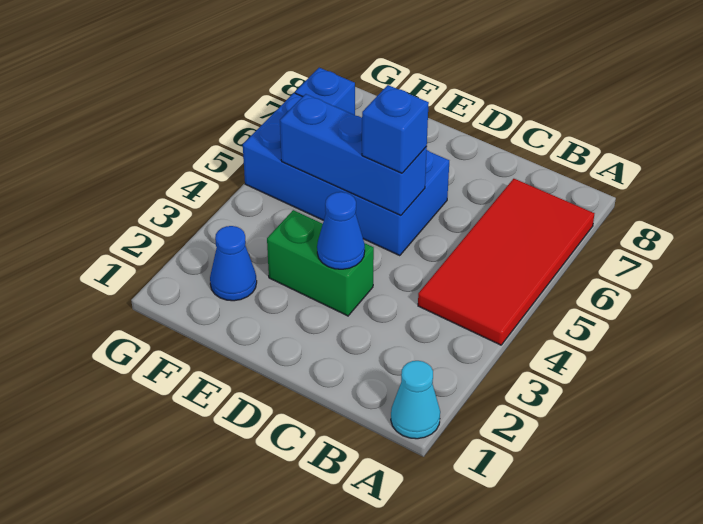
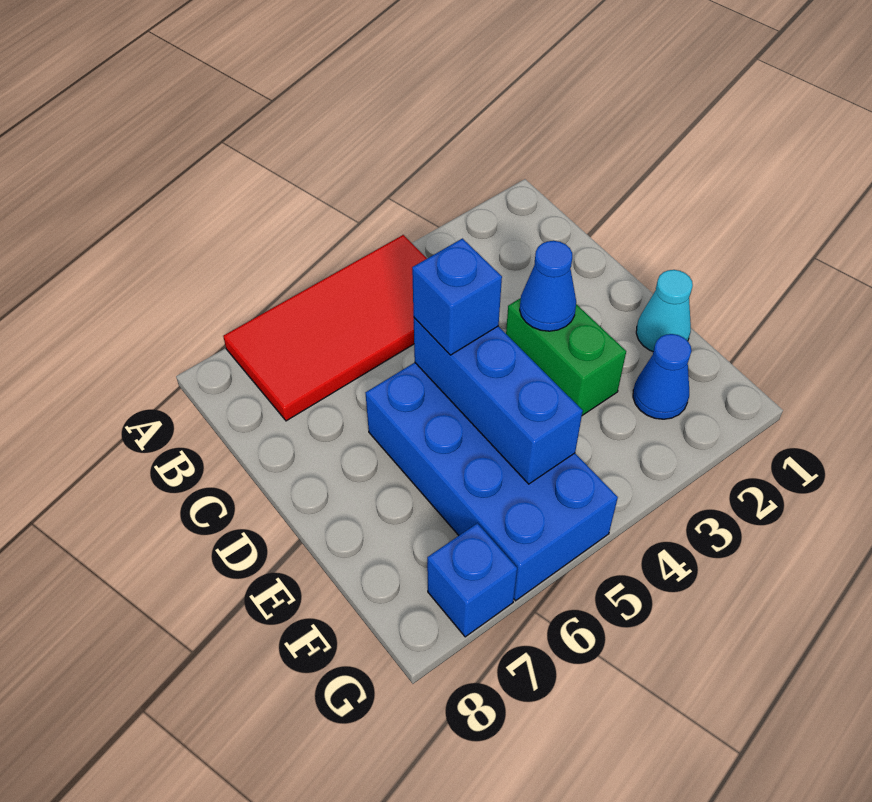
cyan 1x1 cone [391,361,440,439] -> cyan 1x1 cone moved to [636,270,693,351]

